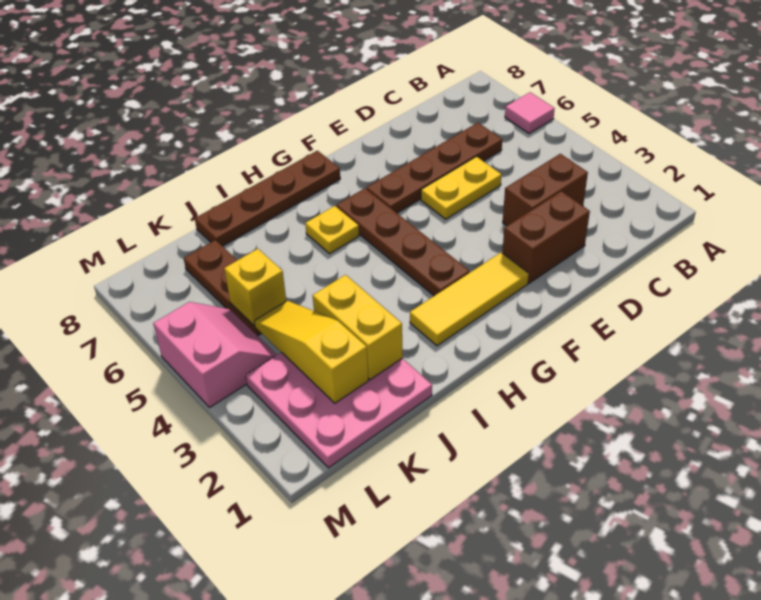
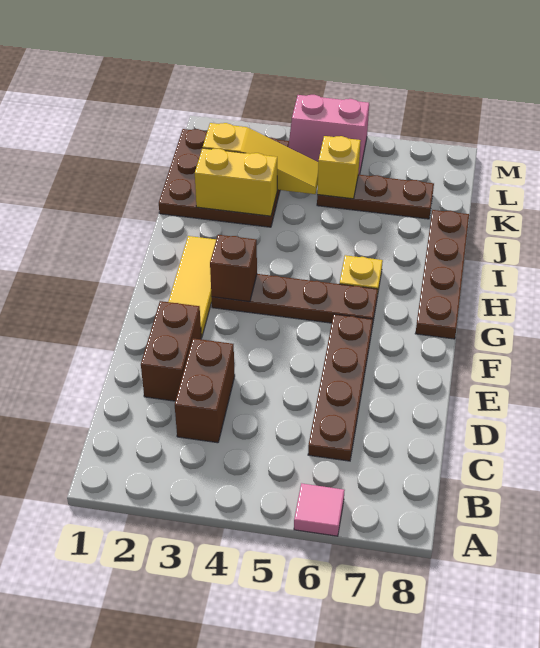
yellow 1x2 plate [421,157,501,219] -> none
none -> brown 1x1 brick [210,235,257,302]
pink 3x3 plate [246,352,432,468] -> brown 3x3 plate [159,129,289,227]

